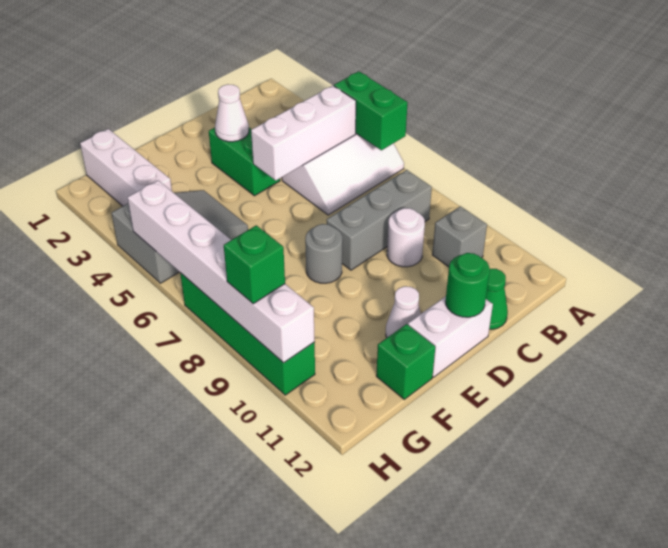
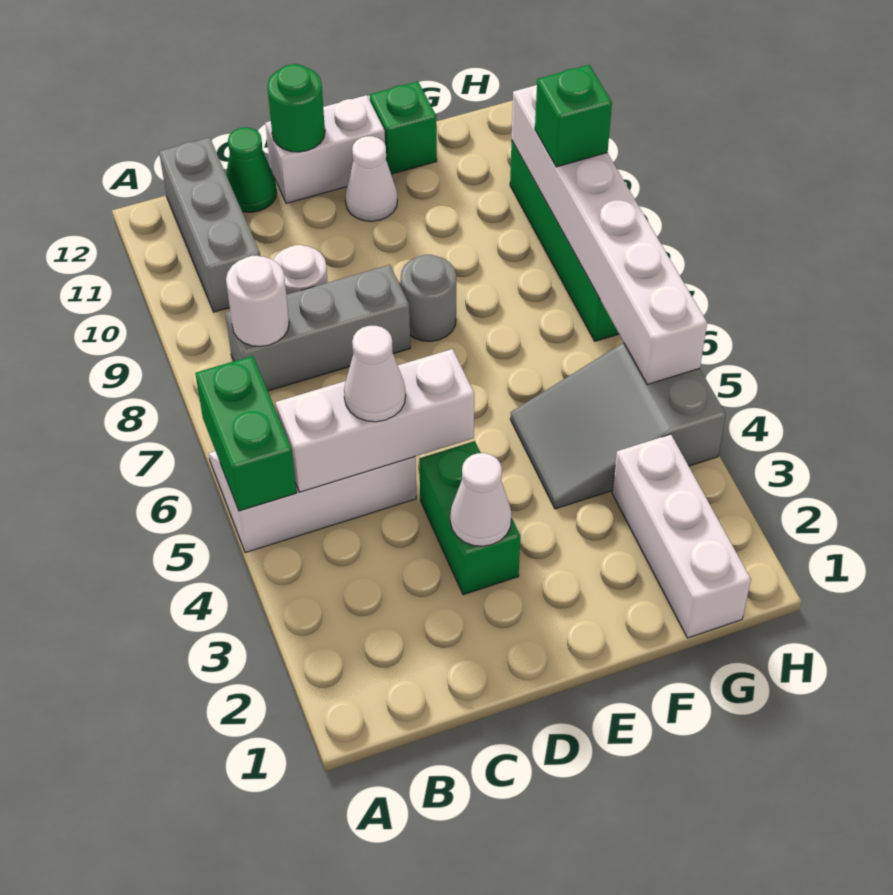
none -> white 1x1 round brick [226,256,289,347]
grey 1x1 brick [432,206,487,267] -> grey 1x3 brick [159,138,260,312]
none -> white 1x1 cone [344,326,406,422]

